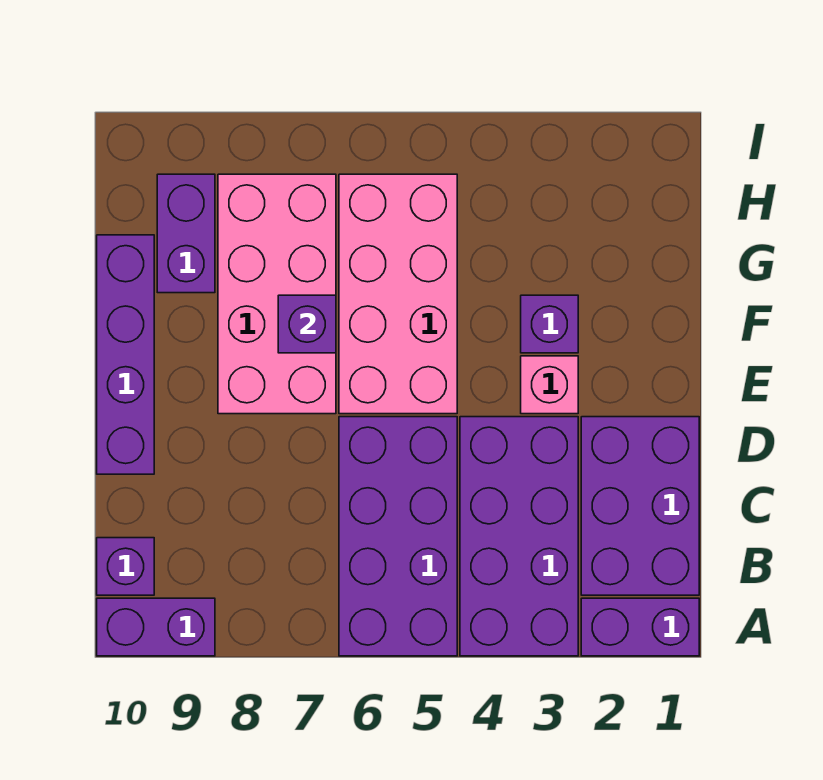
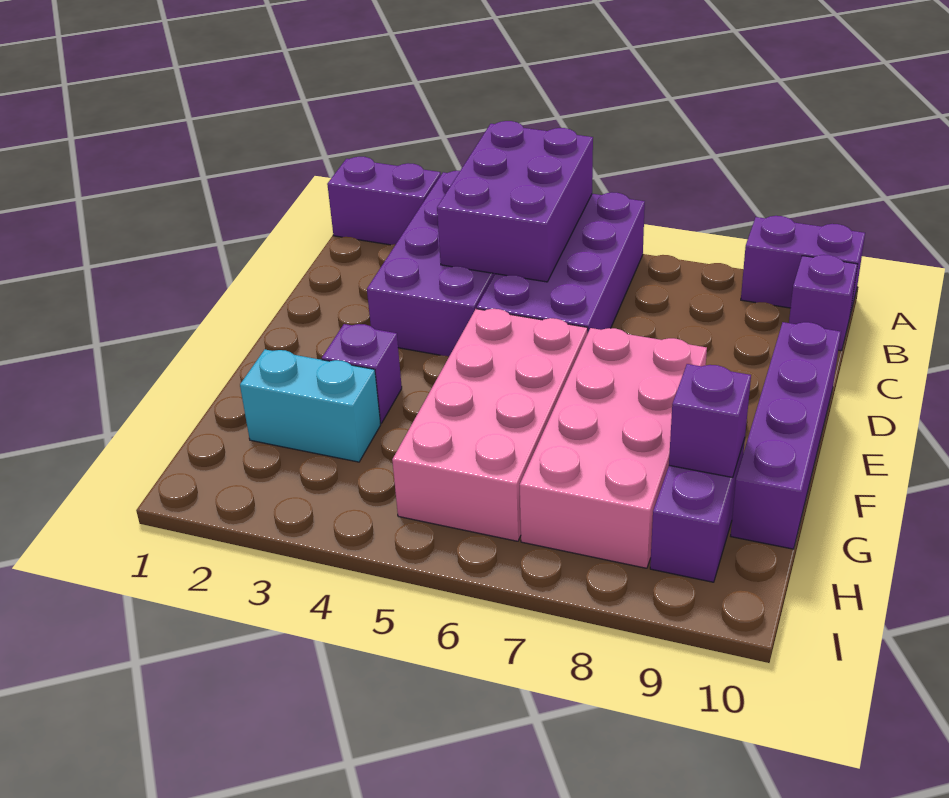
purple 2x3 brick [581,417,699,595] -> purple 2x3 brick moved to [437,121,593,282]
pink 1x1 brick [521,356,578,414] -> none
purple 1x1 brick [278,295,336,353] -> purple 1x1 brick moved to [669,364,751,477]
none -> cyan 1x2 brick [240,350,381,462]

